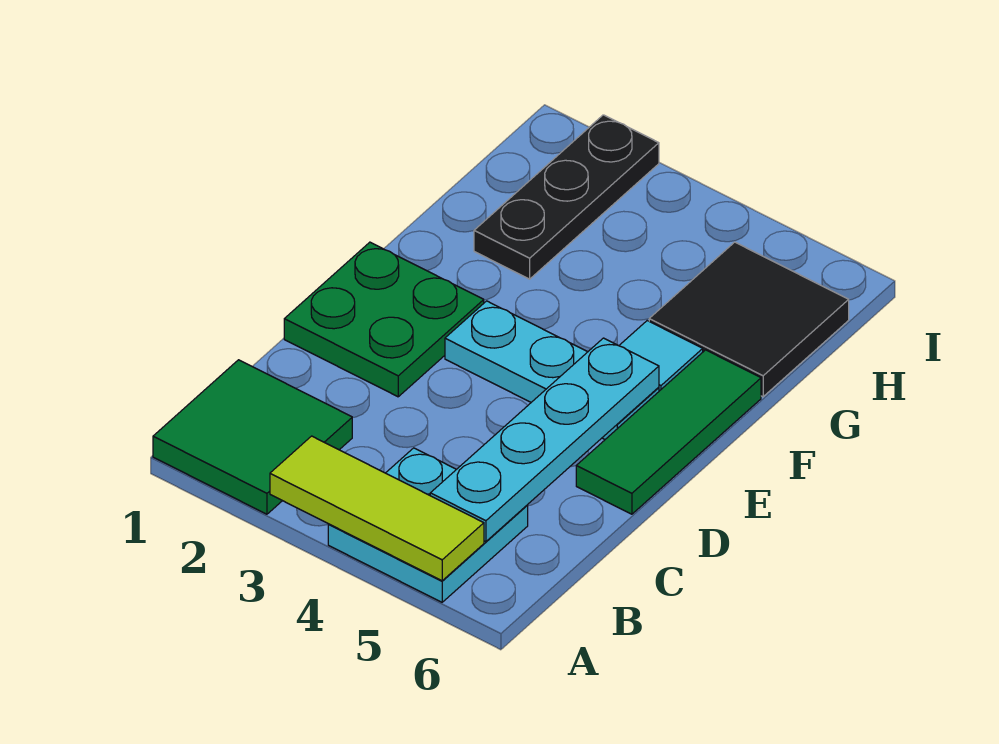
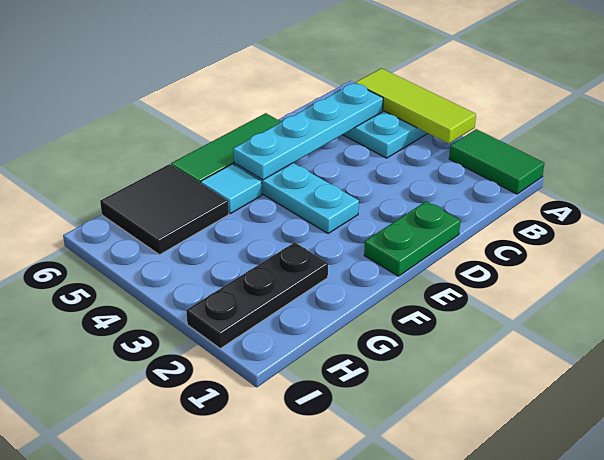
green 2x2 tile [153,360,352,514] -> green 1x2 tile [449,129,544,194]
green 2x2 plate [284,242,484,397] -> green 1x2 plate [364,201,460,276]

